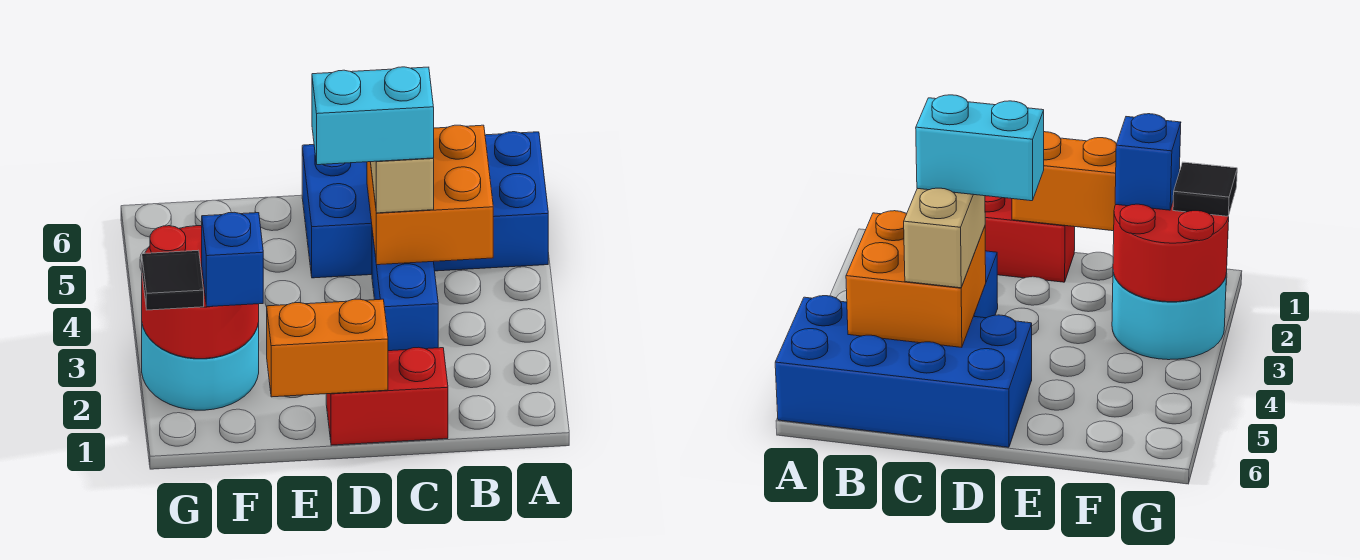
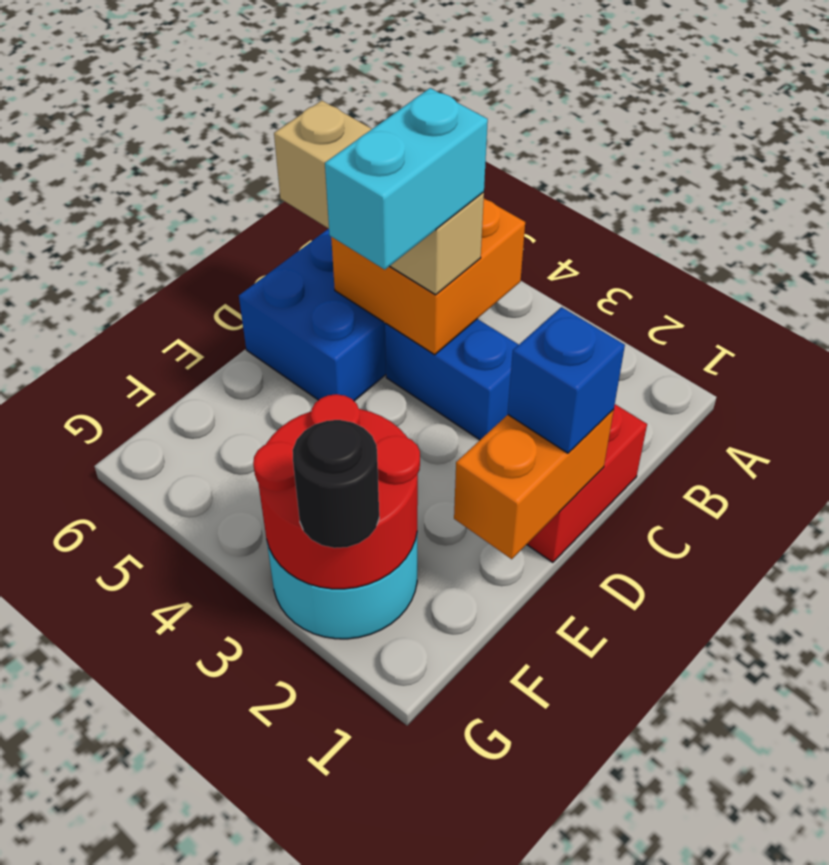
tan 1x2 brick [371,158,434,213] -> tan 1x3 brick [274,101,484,295]
blue 1x1 brick [202,212,263,307] -> blue 1x1 brick moved to [508,307,625,453]
black 1x1 tile [142,250,204,310] -> black 1x1 round brick [293,420,379,548]

